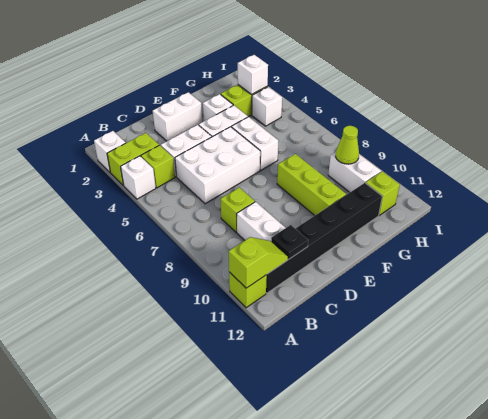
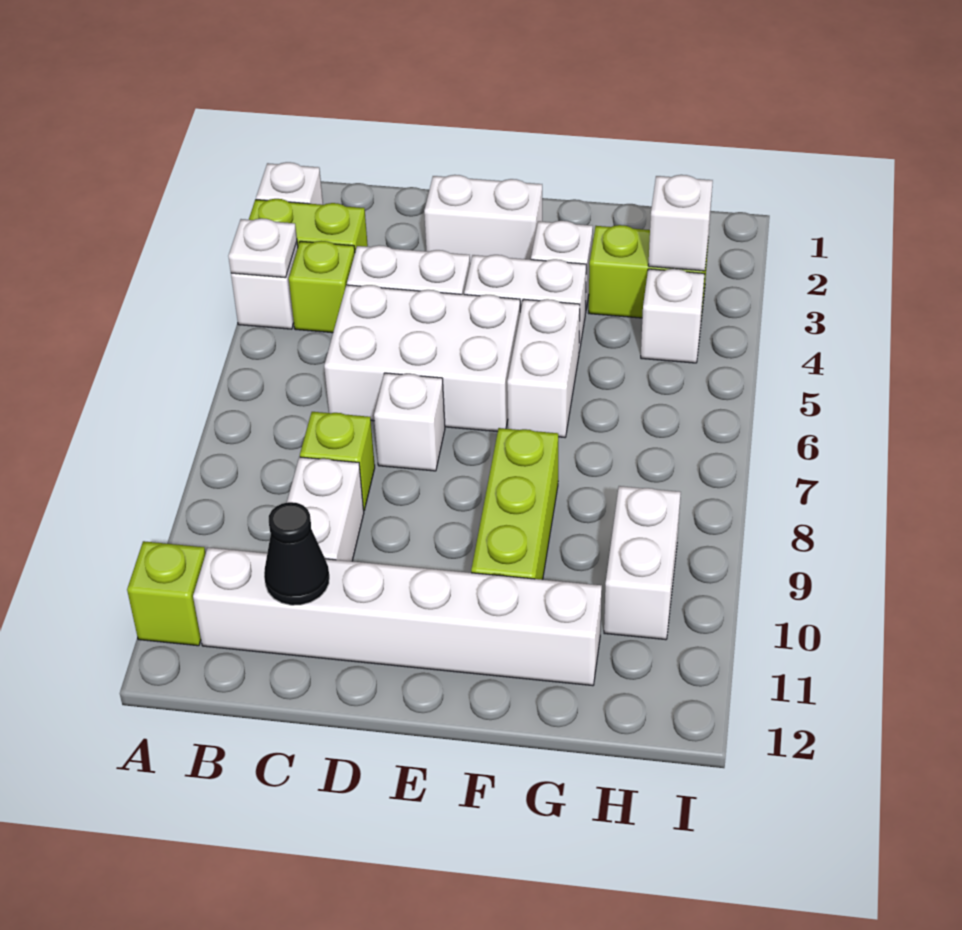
none -> white 1x1 plate [228,218,297,278]
lime 1x2 slope [229,237,288,288] -> none
black 1x6 brick [266,183,382,293] -> white 1x6 brick [193,548,602,686]
black 1x1 plate [271,225,308,259] -> black 1x1 cone [264,502,329,605]
none -> white 1x1 brick [374,373,445,471]
lime 1x1 cone [336,126,359,164] -> none
lime 1x1 brick [366,171,400,215] -> none

